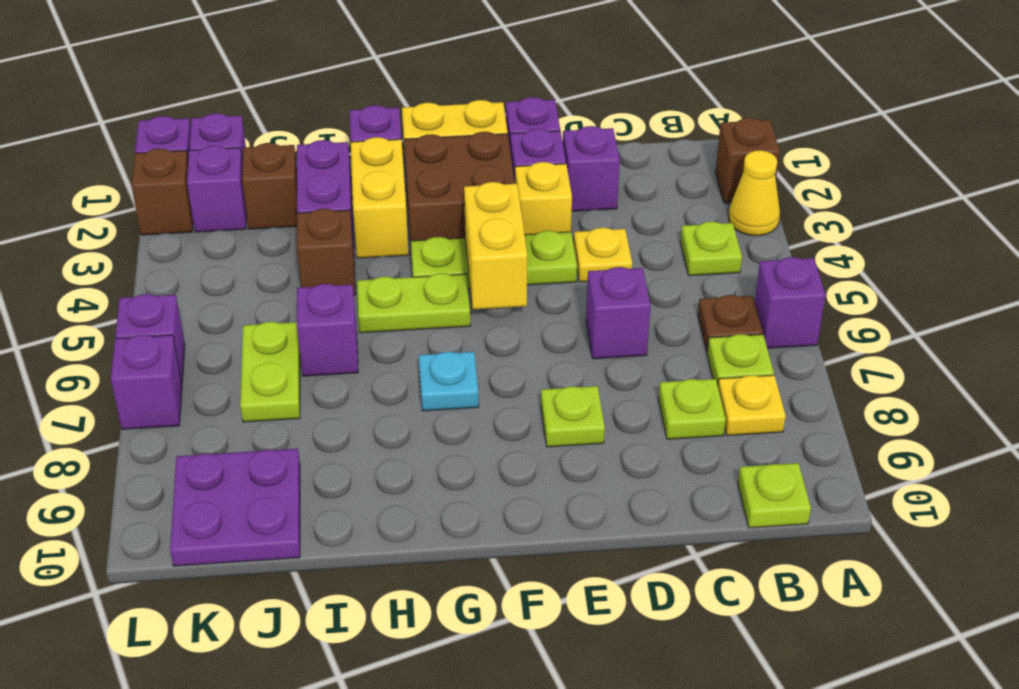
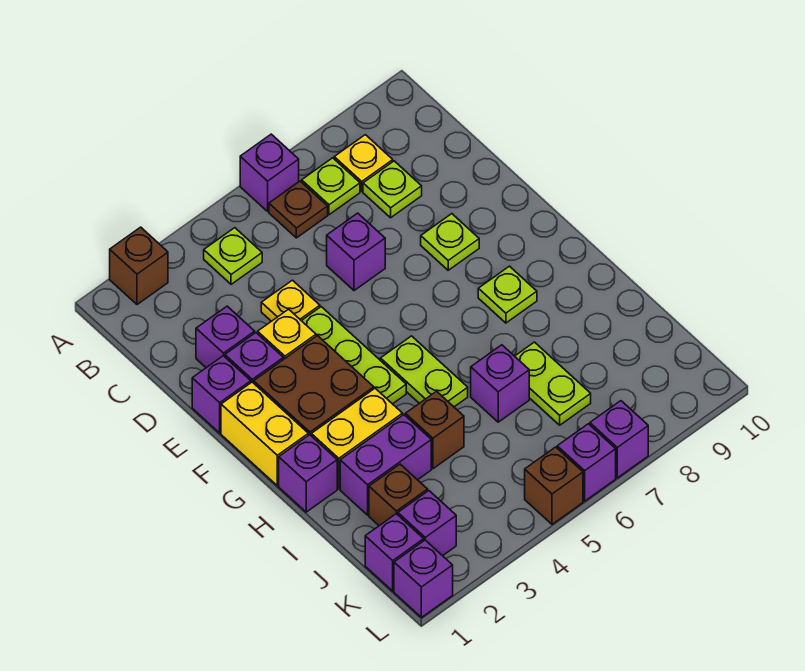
yellow 1x1 cone [729,150,780,236] -> none
lime 1x1 plate [738,463,811,528] -> lime 1x1 plate moved to [478,266,537,323]
yellow 1x2 brick [464,182,527,309] -> none
cyan 1x1 plate [419,352,479,411] -> none
lime 1x2 plate [240,322,300,422] -> lime 1x2 plate turned to [515,342,591,425]
purple 2x2 plate [170,449,300,566] -> none
brown 1x1 brick [132,149,193,235] -> brown 1x1 brick moved to [525,447,583,524]

